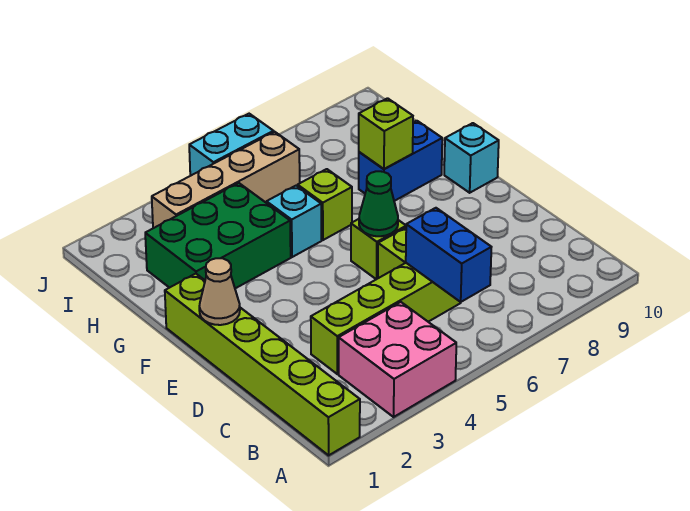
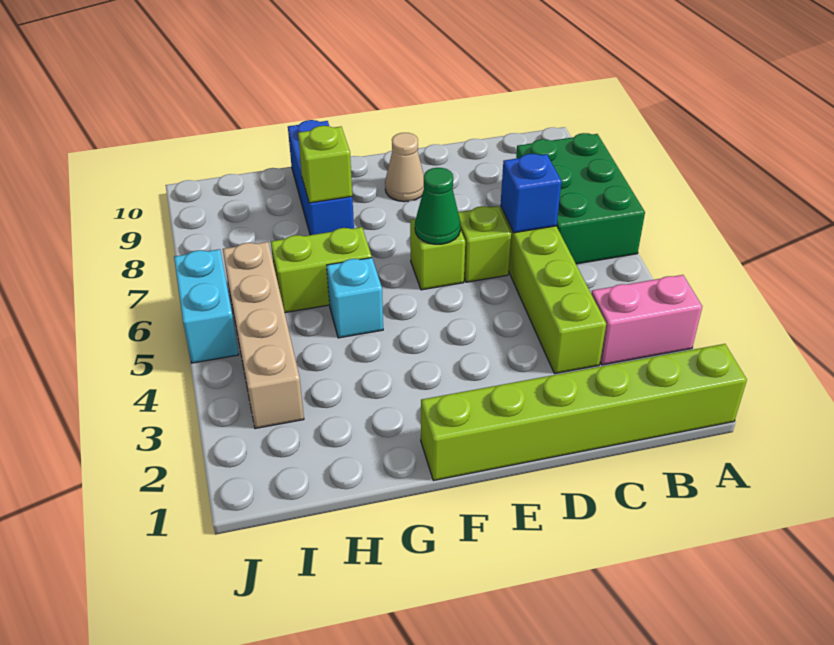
pink 2x2 brick [339,302,456,417] -> pink 1x2 brick [591,275,702,365]
blue 1x2 brick [406,208,491,302] -> blue 1x1 brick [501,154,562,233]
tan 1x1 cone [199,258,240,325] -> tan 1x1 cone moved to [385,133,424,202]
cyan 1x1 brick [444,123,499,193] -> none
green 2x3 brick [145,183,291,288] -> green 2x3 brick moved to [516,133,645,264]
lime 1x1 brick [298,169,352,240] -> lime 1x2 brick [271,227,372,313]
blue 1x2 brick [359,121,442,201] -> blue 1x3 brick [288,120,354,235]

